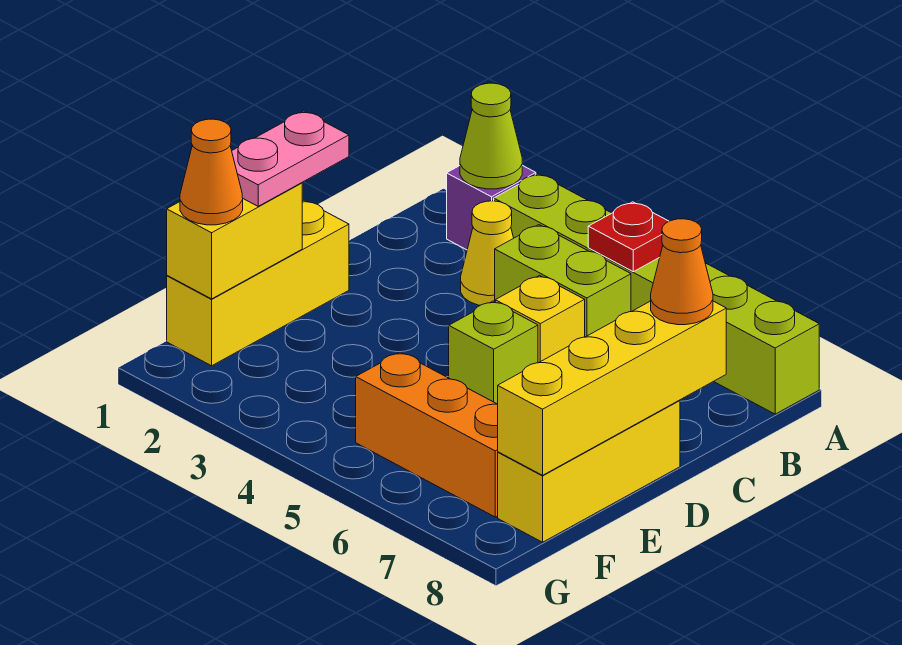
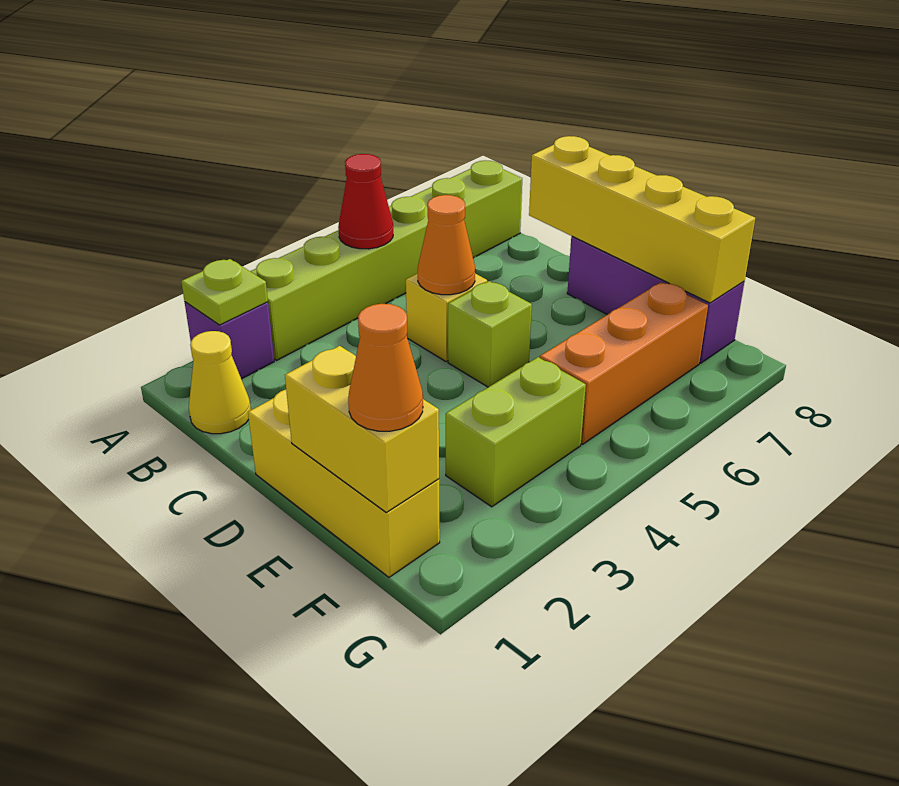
lime 1x1 cone [460,83,522,189] -> lime 1x1 plate [181,259,268,325]
red 1x1 plate [588,202,669,272] -> red 1x1 cone [338,154,393,249]
yellow 1x1 cone [461,201,514,305] -> yellow 1x1 cone moved to [189,331,251,434]
lime 1x2 brick [495,225,631,337] -> lime 1x2 brick moved to [446,357,586,507]
orange 1x1 cone [651,219,713,325] -> orange 1x1 cone moved to [418,195,475,295]
pink 1x2 plate [232,111,349,206] -> none
yellow 1x3 brick [498,400,680,542] -> purple 1x3 brick [567,236,744,363]

